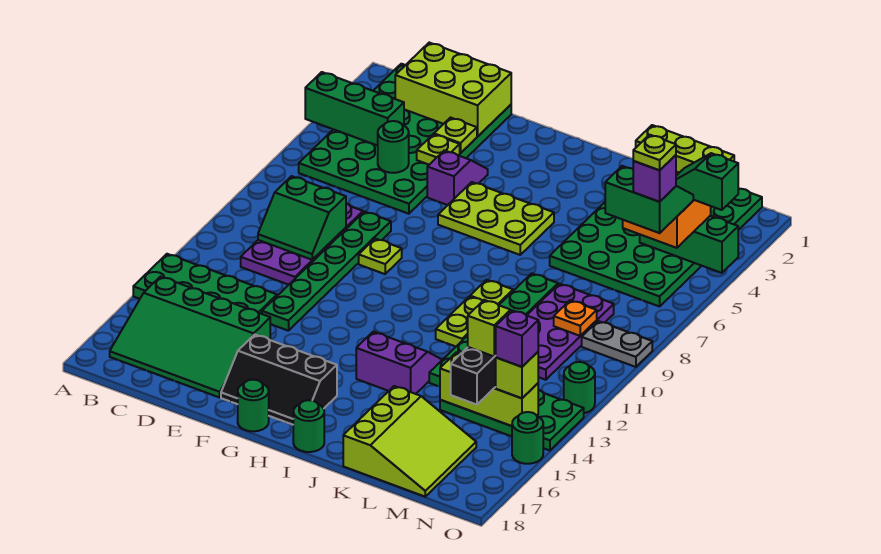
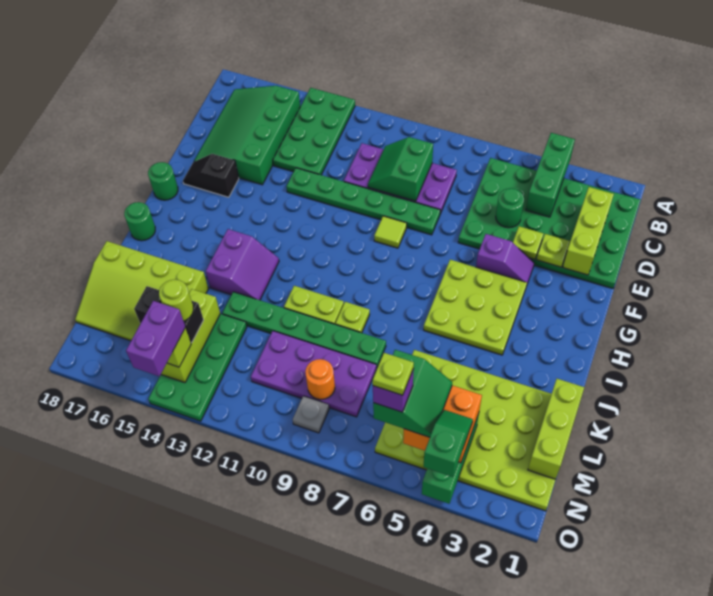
lime 2x3 brick [395,43,511,136] -> lime 1x3 brick [563,187,614,275]
lime 1x1 plate [359,239,402,274] -> lime 1x1 tile [374,216,407,248]
black 2x3 slope [221,335,337,425] -> black 1x2 slope [183,154,239,197]
lime 2x3 plate [438,182,554,255] -> lime 3x3 plate [424,260,527,355]
green 4x6 plate [550,188,762,306] -> lime 4x6 plate [375,350,556,511]
lime 3x3 slope [343,386,476,497] -> lime 3x4 slope [75,241,209,341]
orange 1x1 plate [554,300,597,336] -> orange 1x1 round brick [305,359,335,400]
lime 1x1 brick [468,300,511,356] -> lime 1x1 round brick [159,280,193,321]
grey 1x2 plate [582,321,652,367] -> grey 1x1 plate [293,396,329,433]
purple 1x1 brick [495,310,538,367] -> purple 1x2 brick [126,301,185,376]
green 1x1 round brick [564,362,595,413] -> none
green 1x1 round brick [512,412,543,464] -> none

